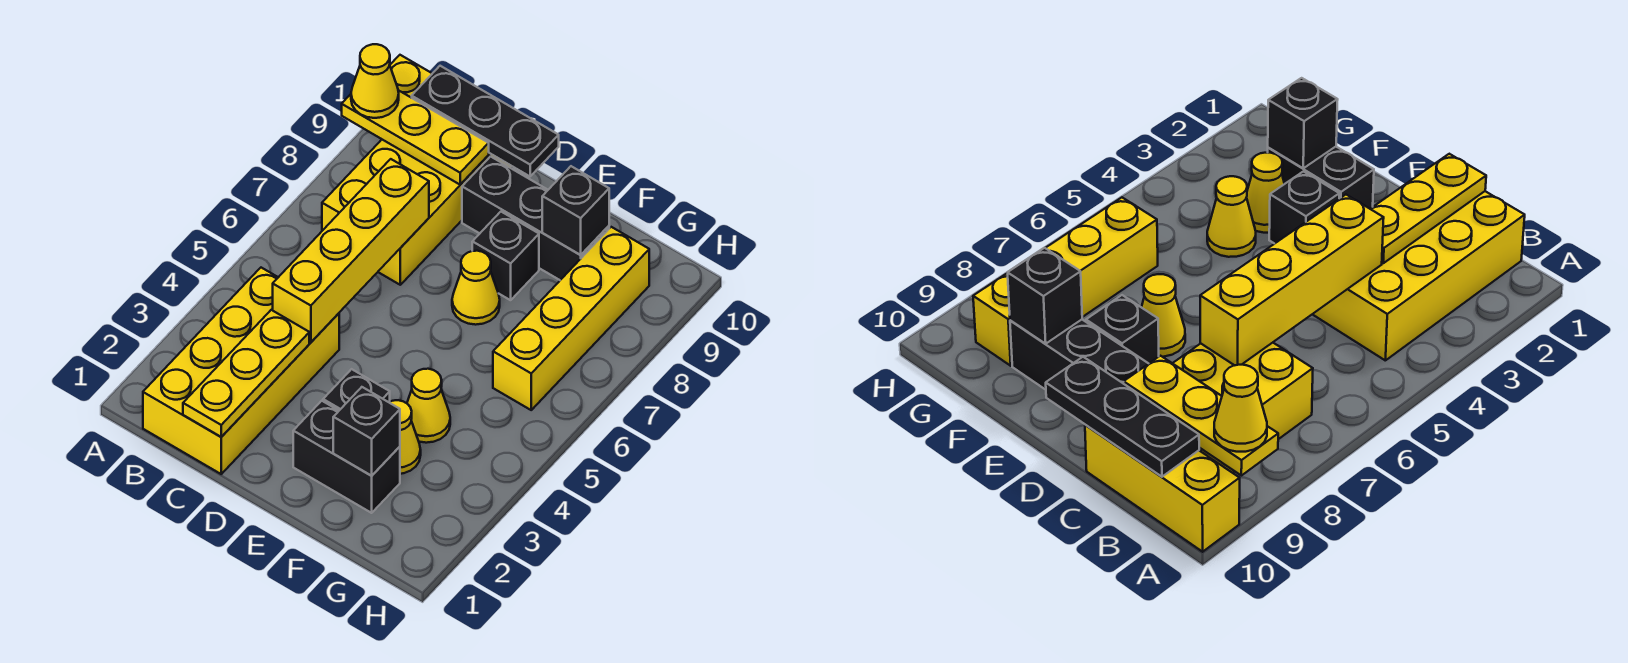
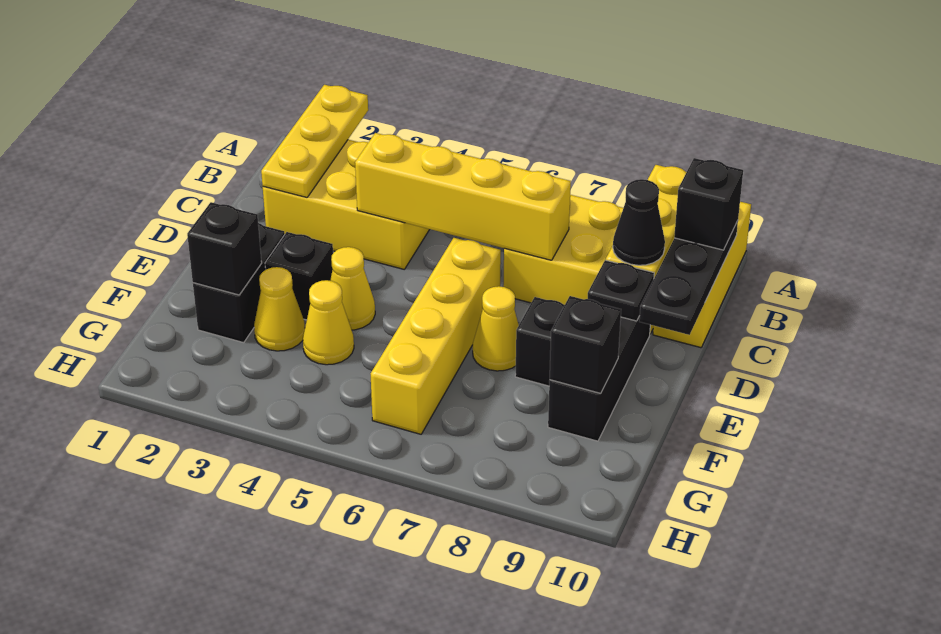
yellow 1x1 cone [351,44,399,118] -> yellow 1x1 cone moved to [330,247,375,330]
yellow 2x4 brick [143,268,339,474] -> yellow 2x3 brick [263,140,430,269]
none -> black 1x1 brick [674,158,743,250]
yellow 1x3 plate [183,310,309,437] -> yellow 1x3 plate turned to [261,85,368,197]
none -> black 1x1 cone [613,179,665,265]
none -> black 1x1 plate [588,260,654,321]
yellow 1x4 brick [493,227,649,410] -> yellow 1x4 brick turned to [371,238,501,434]

